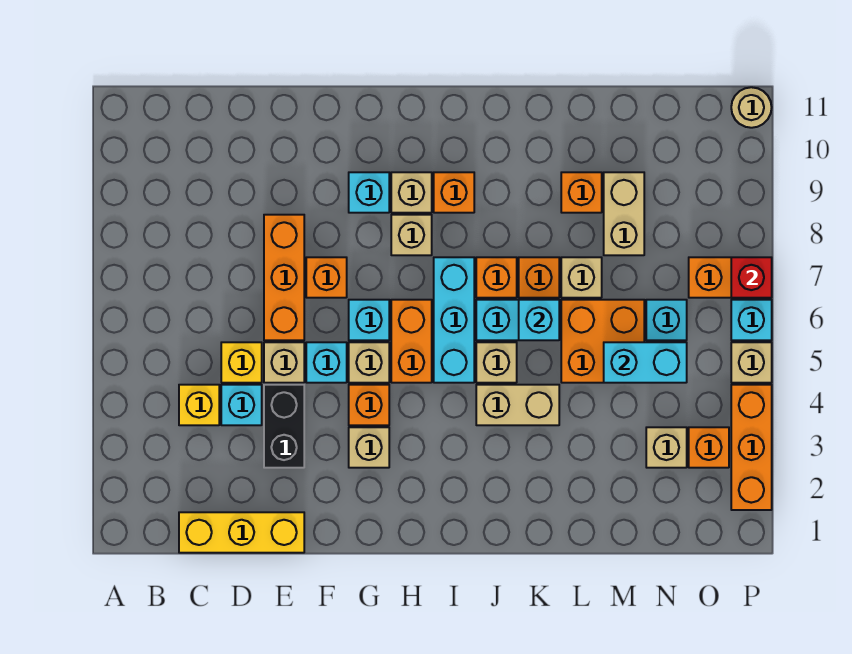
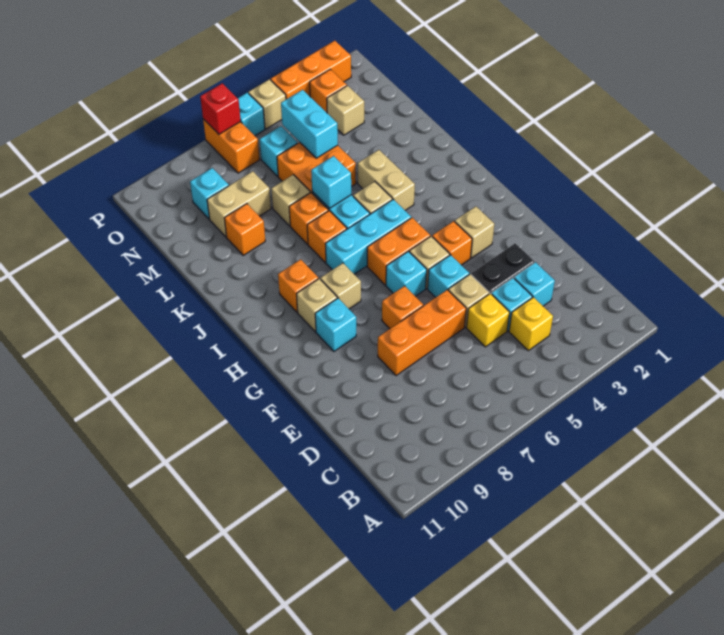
yellow 1x3 brick [179,512,304,553] -> none
none -> cyan 1x1 brick [514,262,555,306]
none -> cyan 1x1 brick [190,168,229,219]
tan 1x1 round brick [731,87,772,128] -> none

